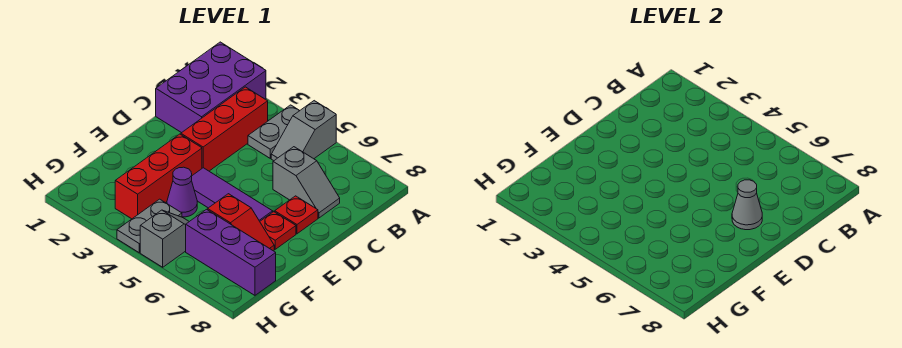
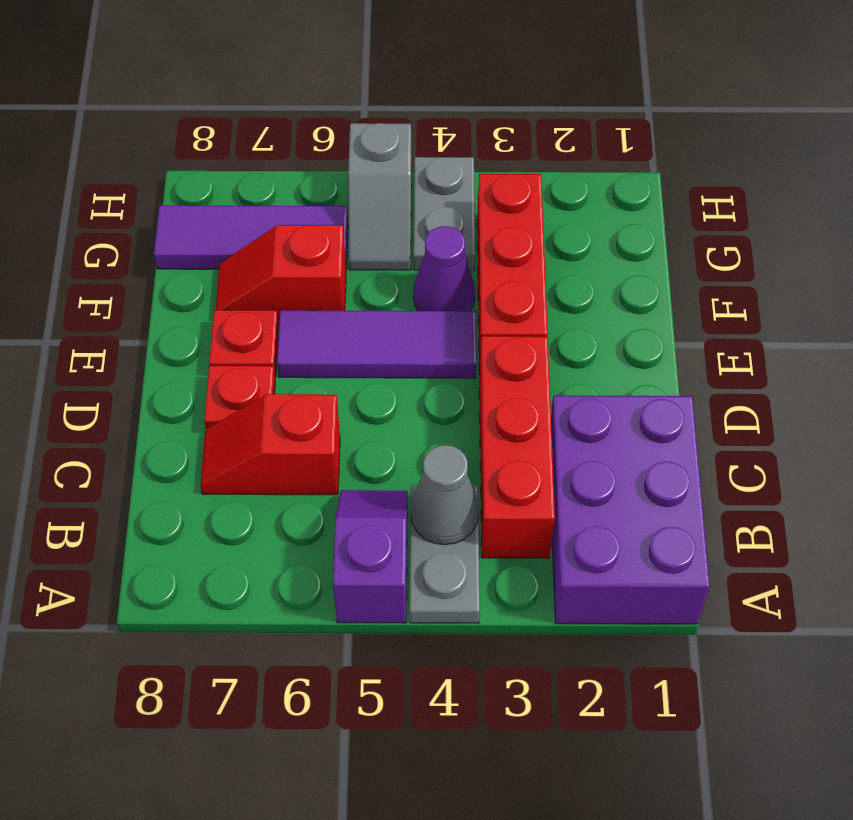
grey 1x2 slope [271,101,336,161] -> purple 1x2 slope [333,490,408,623]
grey 1x2 slope [273,147,340,218] -> red 1x2 slope [200,394,340,495]
grey 1x1 cone [732,180,762,230] -> grey 1x1 cone moved to [410,445,479,545]
purple 1x3 brick [186,209,276,295] -> purple 1x3 tile [154,205,348,269]

